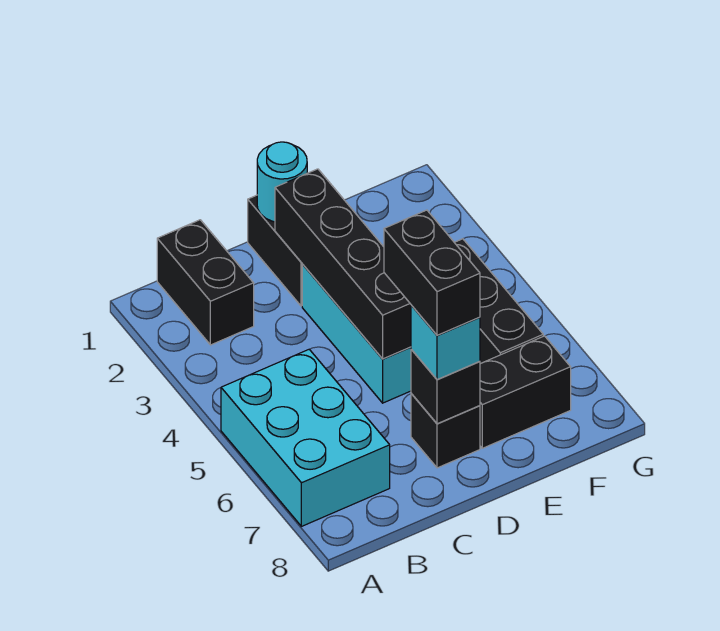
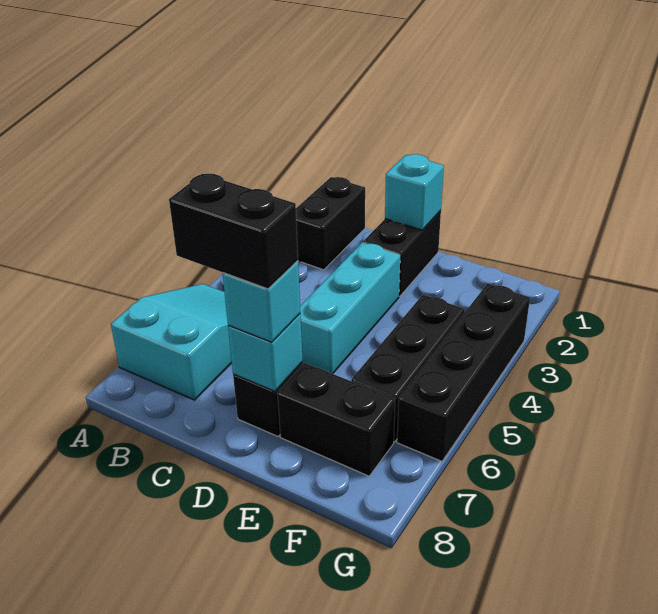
cyan 2x3 brick [221,349,390,526] -> cyan 2x3 slope [111,284,232,400]
cyan 1x1 round brick [257,142,307,222] -> cyan 1x1 brick [385,154,444,230]
black 1x4 brick [275,169,411,359] -> black 1x4 brick moved to [397,284,530,461]
black 1x2 brick [384,210,480,335] -> black 1x2 brick turned to [169,174,298,289]
black 1x1 brick [411,350,480,424] -> cyan 1x1 brick [228,314,303,391]

